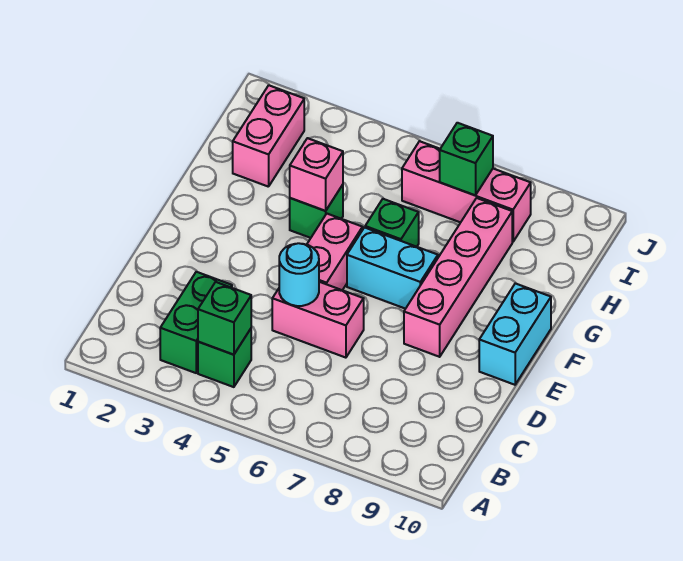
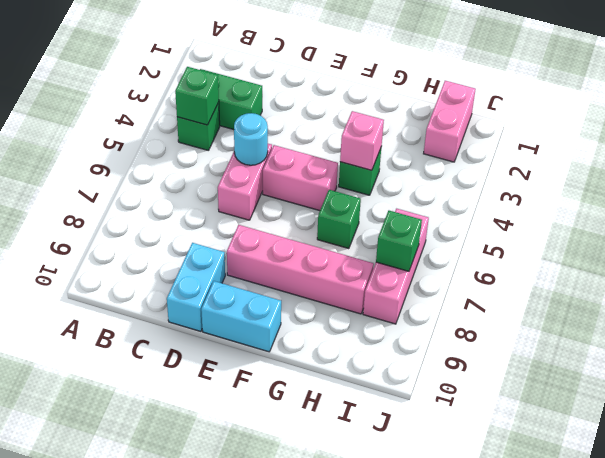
cyan 1x2 brick [347,228,438,309] -> cyan 1x2 brick moved to [167,243,225,331]
pink 1x2 brick [233,85,304,187] -> pink 1x2 brick turned to [424,81,476,162]

